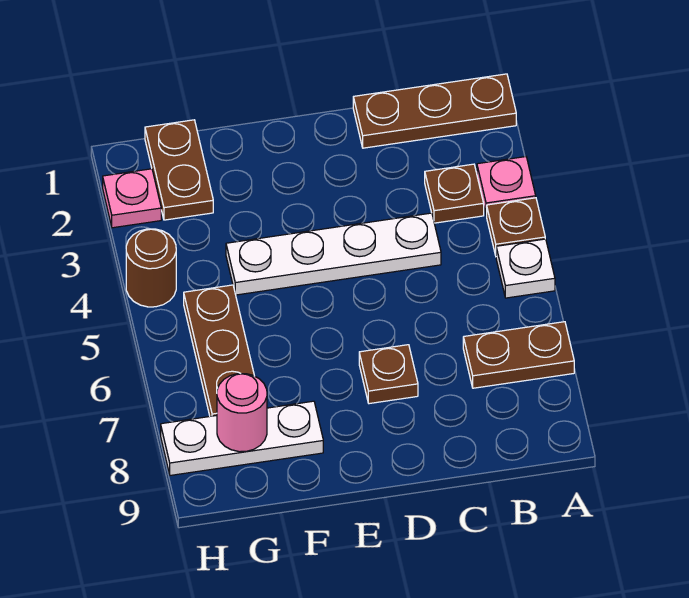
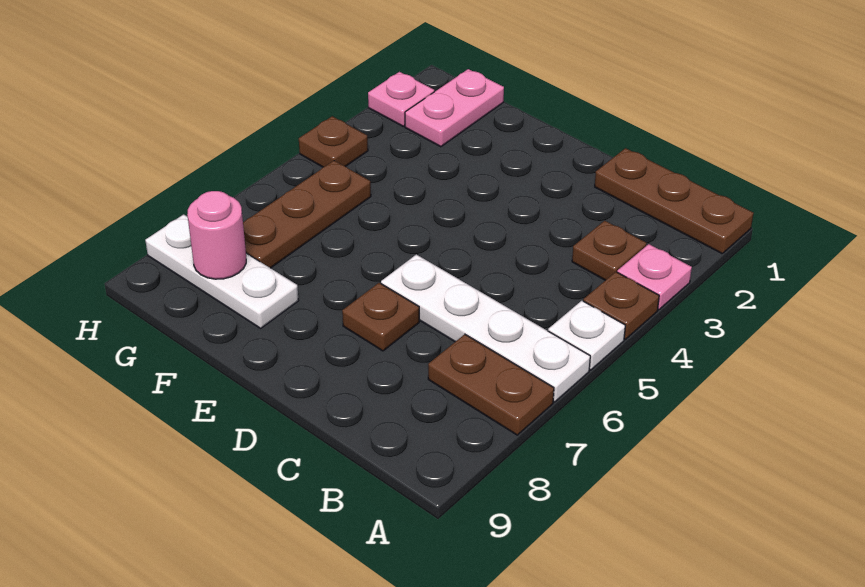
white 1x4 plate [226,213,441,295] -> white 1x4 plate moved to [381,254,590,402]
brown 1x2 plate [145,120,213,220] -> pink 1x2 plate [405,69,504,147]
brown 1x1 round brick [126,229,176,307] -> brown 1x1 plate [299,116,368,167]

